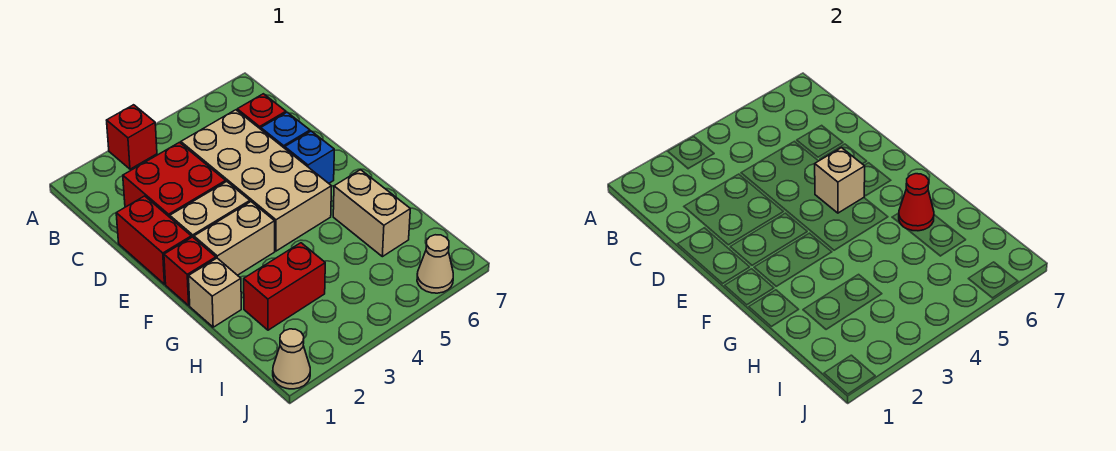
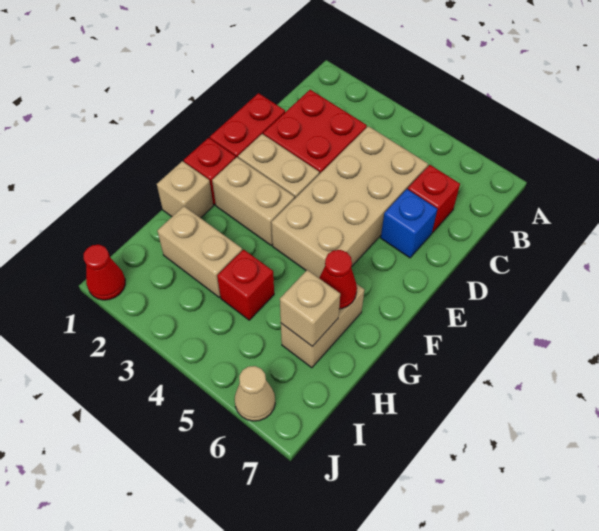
red 1x1 brick [107,105,157,169] -> red 1x1 brick moved to [217,250,274,320]
tan 1x1 brick [815,148,865,213] -> tan 1x1 brick moved to [280,270,340,346]
blue 1x1 brick [285,131,334,183] -> none
red 1x2 brick [244,243,325,330] -> tan 1x2 brick [157,206,242,297]
tan 1x1 cone [273,329,310,389] -> red 1x1 cone [84,245,125,300]

